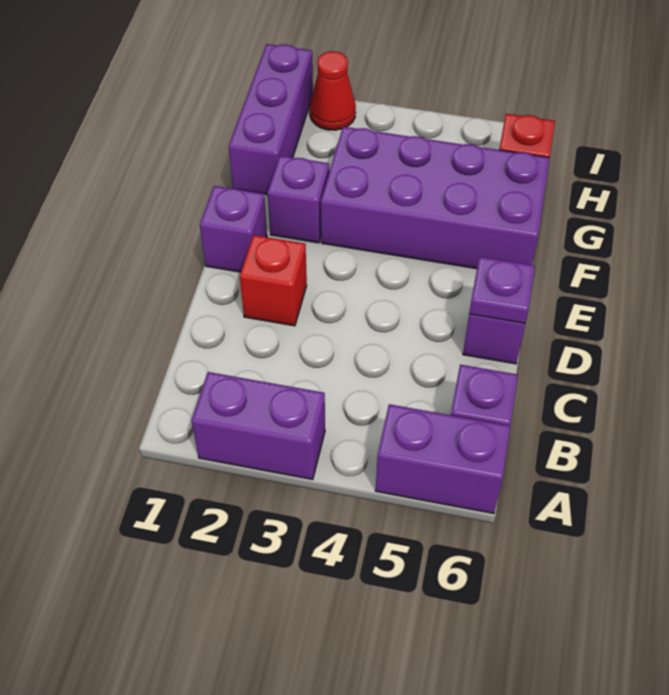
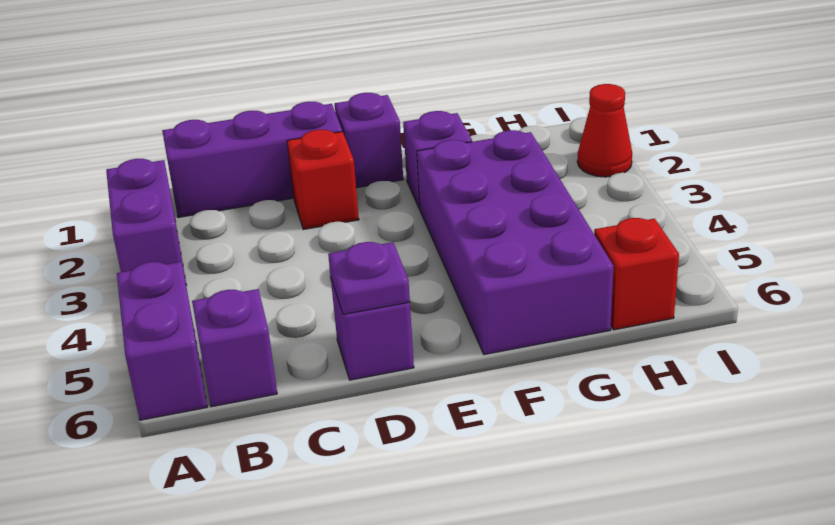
purple 1x3 brick [229,44,313,195] -> purple 1x3 brick moved to [162,102,342,218]

